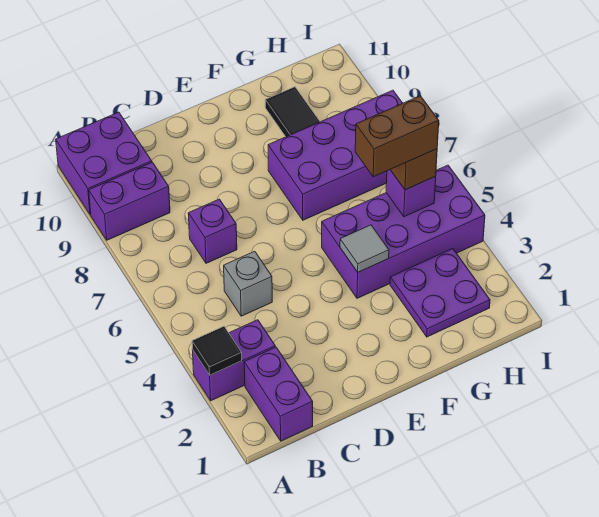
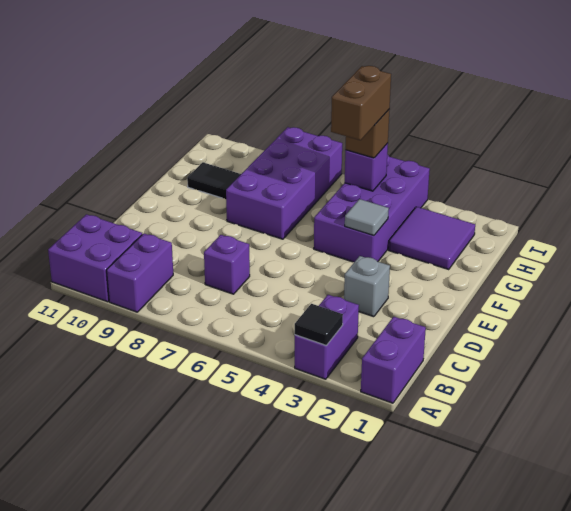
purple 1x2 brick [244,347,313,441] -> purple 1x2 brick turned to [361,317,426,403]
grey 1x1 brick [224,251,272,316] -> grey 1x1 brick moved to [344,256,390,317]
purple 2x2 plate [390,249,490,337] -> purple 2x2 tile [389,207,475,269]

